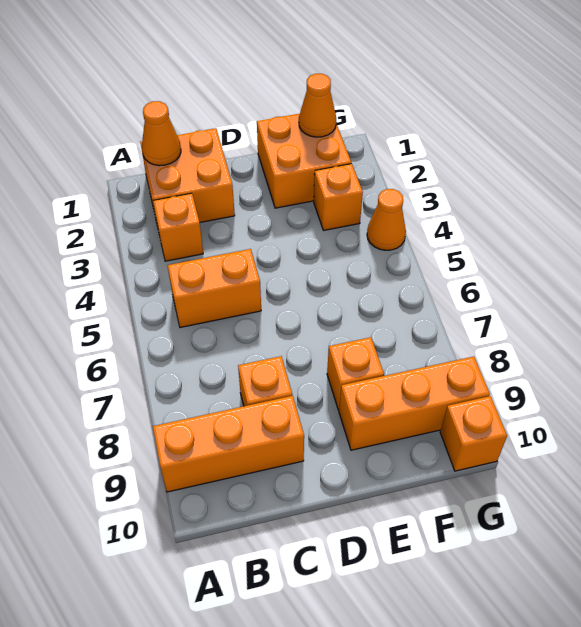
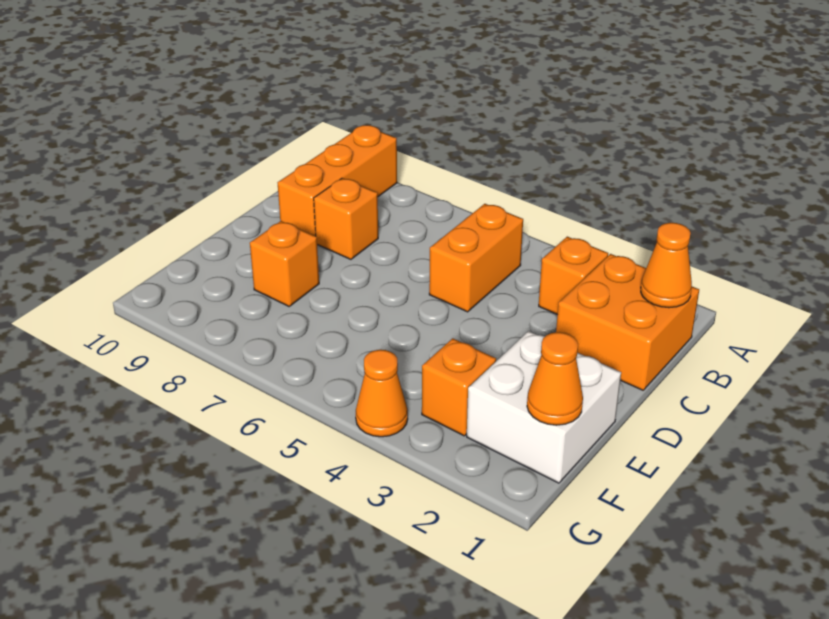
orange 2x2 brick [257,113,351,208] -> white 2x2 brick [467,331,621,483]
orange 1x3 brick [339,357,490,450] -> none
orange 1x1 brick [440,396,507,471] -> none

